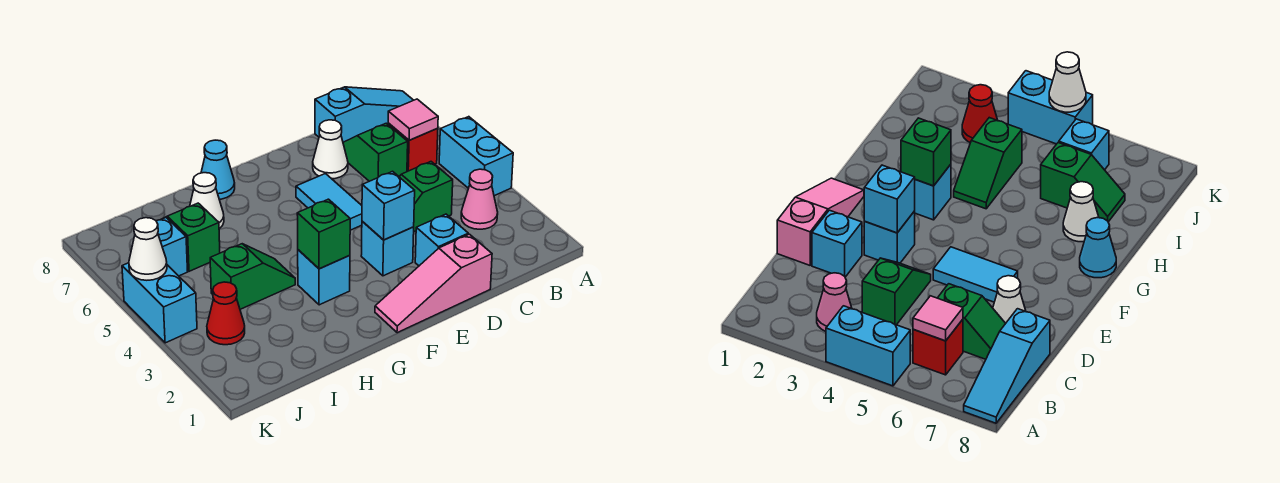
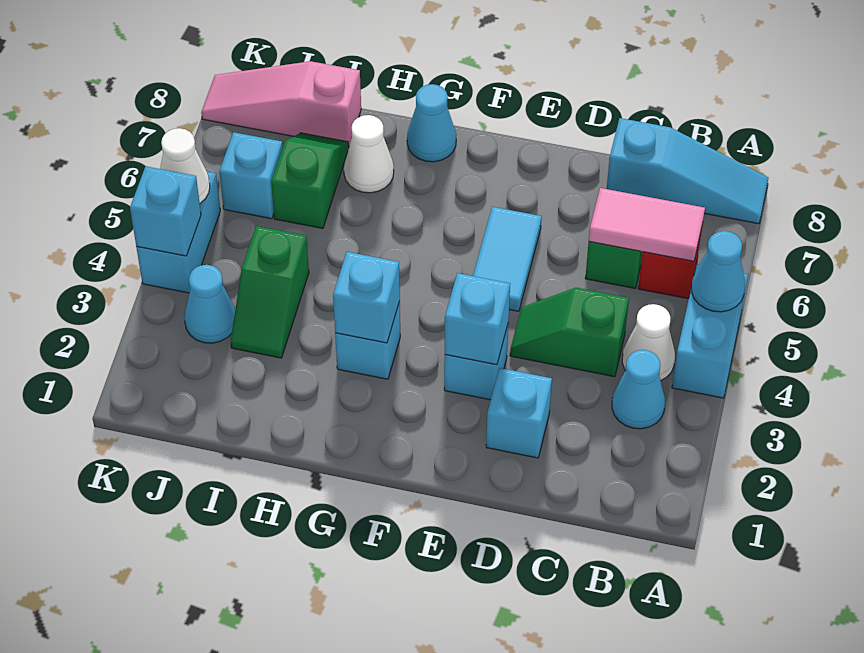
none -> cyan 1x1 cone [691,231,745,312]
pink 1x1 cone [461,169,498,229] -> cyan 1x1 cone [612,350,665,429]
pink 1x1 tile [388,99,438,140] -> pink 1x2 tile [589,188,705,261]
pink 1x3 slope [375,234,492,333] -> pink 1x3 slope moved to [201,61,361,146]
white 1x1 cone [313,120,348,179] -> white 1x1 cone moved to [622,304,675,380]
green 1x1 brick [297,199,350,269] -> cyan 1x1 brick [333,252,400,343]
green 1x2 slope [210,244,295,309] -> green 1x2 slope turned to [231,226,309,358]
red 1x1 cone [207,282,245,345] -> cyan 1x1 cone [184,265,235,343]
none -> cyan 1x1 brick [130,166,201,256]

